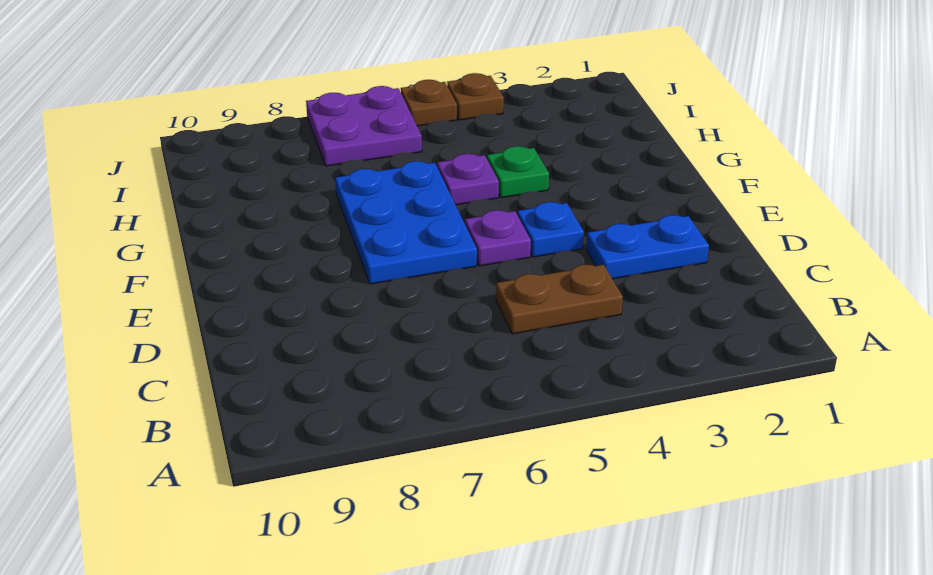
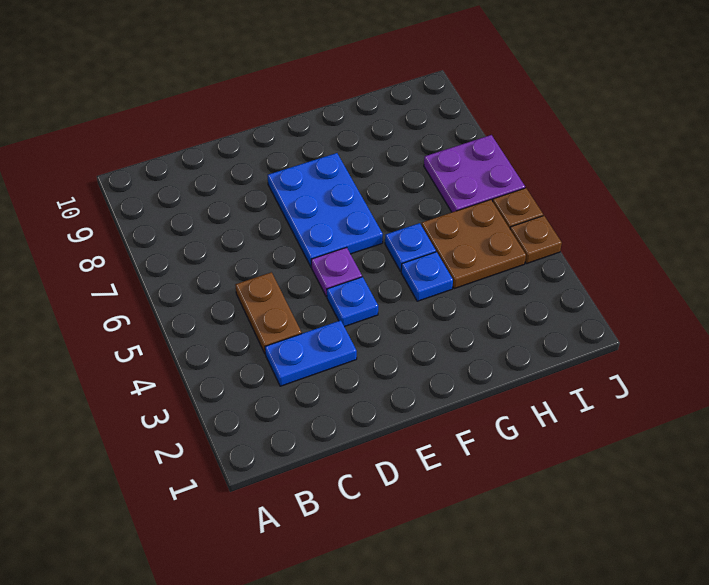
blue 1x2 plate [586,215,709,279] -> blue 1x2 plate turned to [265,320,357,386]
blue 2x3 plate [335,161,477,284] -> blue 2x3 plate turned to [268,153,383,267]
green 1x1 plate [487,146,549,198] -> blue 1x1 plate [401,252,453,301]
purple 1x1 plate [437,154,499,205] -> blue 1x1 plate [385,223,436,272]
none -> brown 2x2 plate [421,200,526,289]

